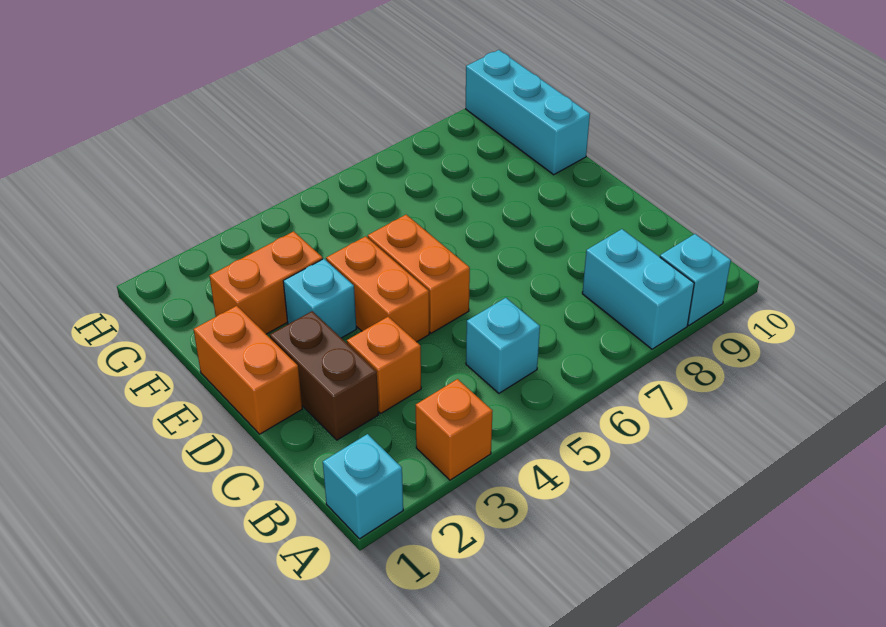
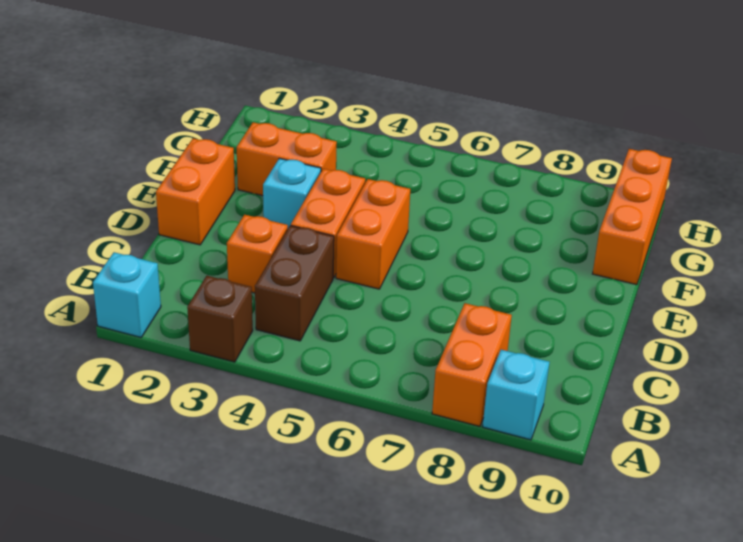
orange 1x1 brick [415,379,493,480] -> brown 1x1 brick [187,276,253,362]
cyan 1x2 brick [582,229,694,349] -> orange 1x2 brick [432,303,512,426]
cyan 1x1 brick [466,298,540,393] -> none
brown 1x2 brick [270,311,379,440] -> brown 1x2 brick moved to [255,225,334,341]
cyan 1x3 brick [466,50,590,175] -> orange 1x3 brick [593,149,672,285]

